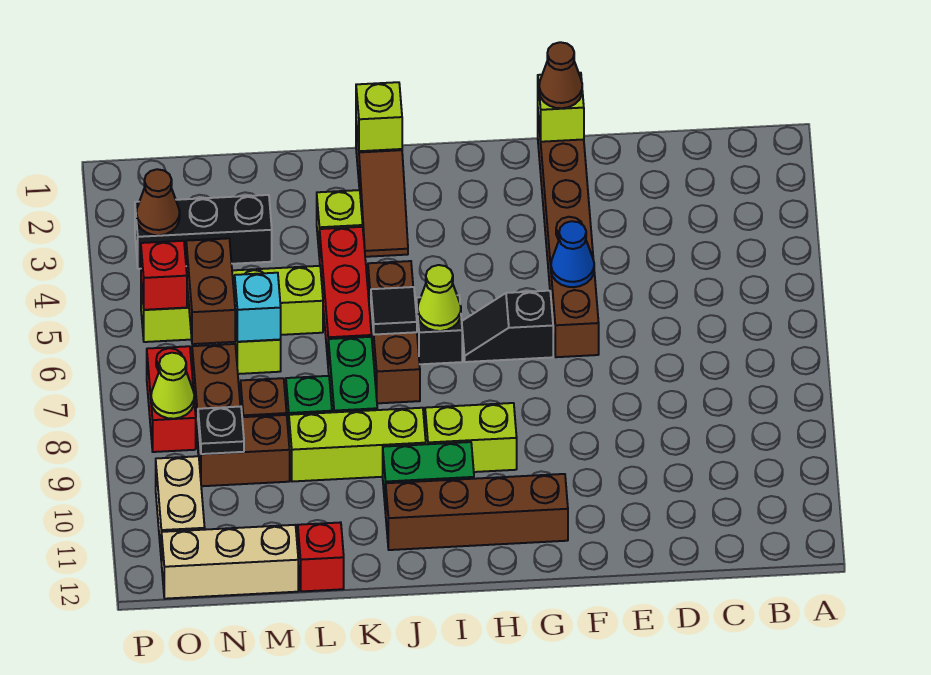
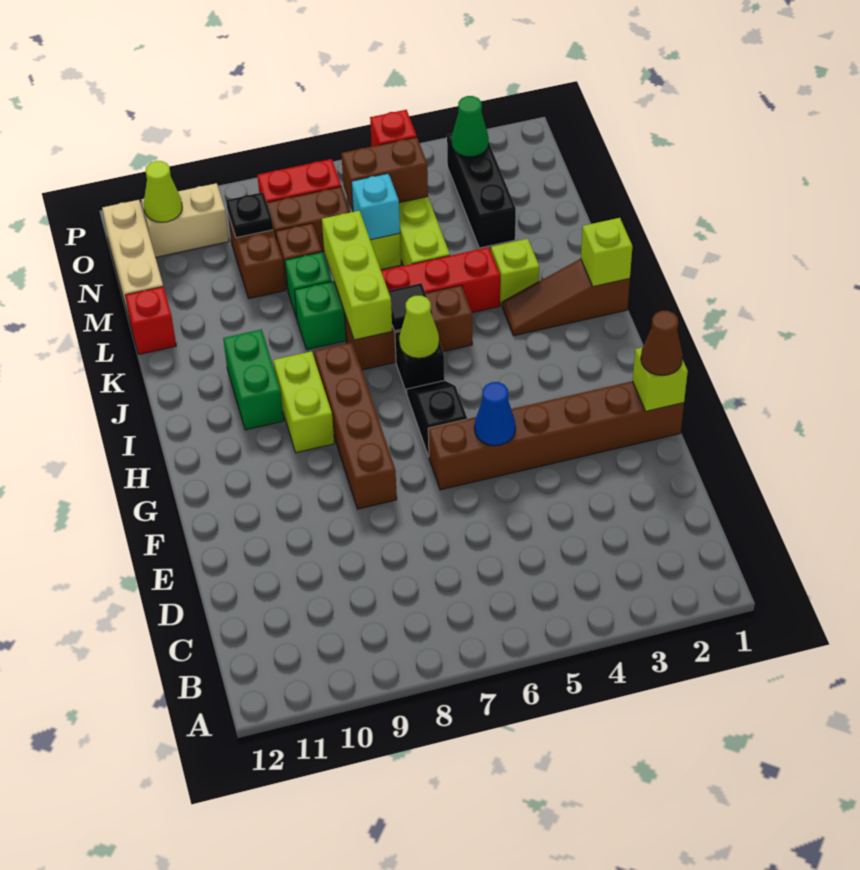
brown 1x4 brick [386,474,568,550] -> brown 1x4 brick moved to [314,342,397,509]
lime 1x3 brick [289,408,426,482] -> lime 1x3 brick moved to [322,211,392,340]
brown 1x1 cone [136,169,180,235] -> green 1x1 cone [451,96,489,157]
lime 1x1 cone [151,353,194,419] -> lime 1x1 cone moved to [144,161,182,222]

